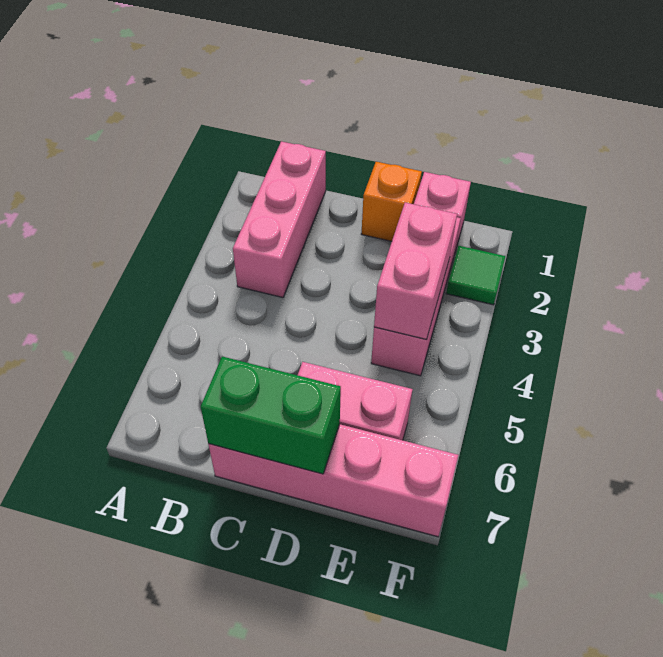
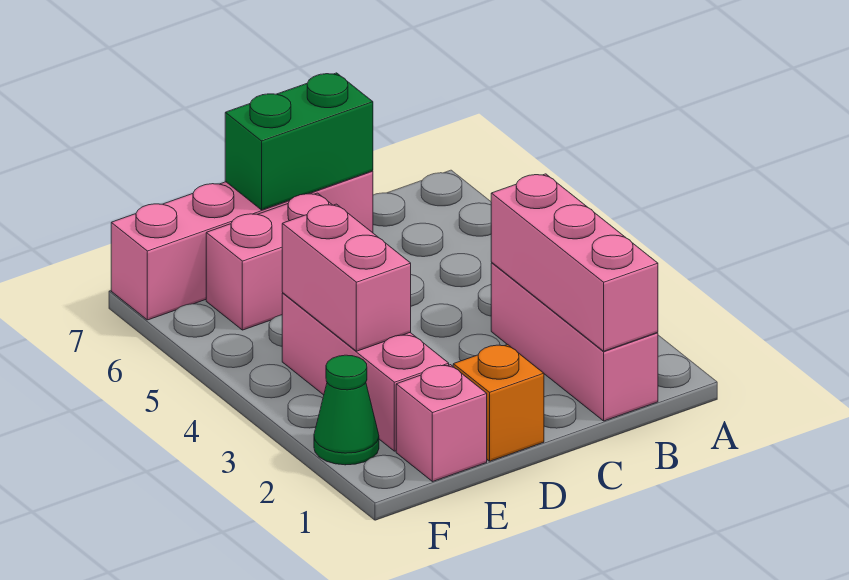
none -> pink 1x3 brick [491,174,658,351]
green 1x1 tile [446,246,505,305] -> green 1x1 cone [314,355,379,465]

